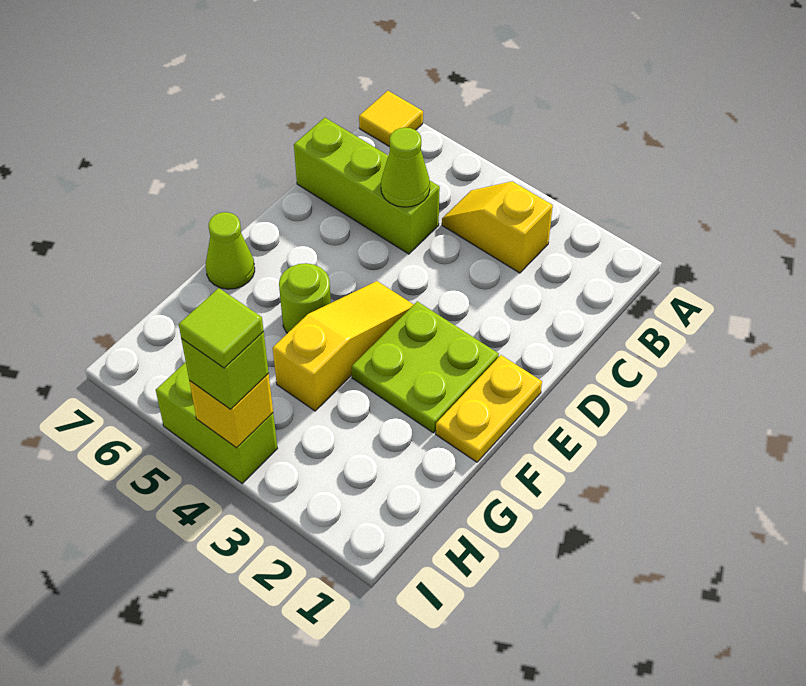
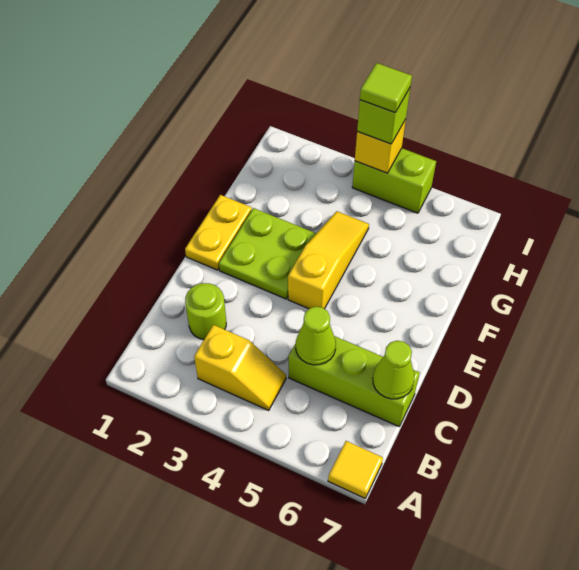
yellow 1x3 slope [273,281,414,411] -> yellow 1x3 slope turned to [288,211,369,309]
lime 1x1 round brick [279,263,331,333] -> lime 1x1 round brick moved to [185,283,226,340]
lime 1x1 cone [206,212,255,289] -> lime 1x1 cone moved to [373,341,414,399]

